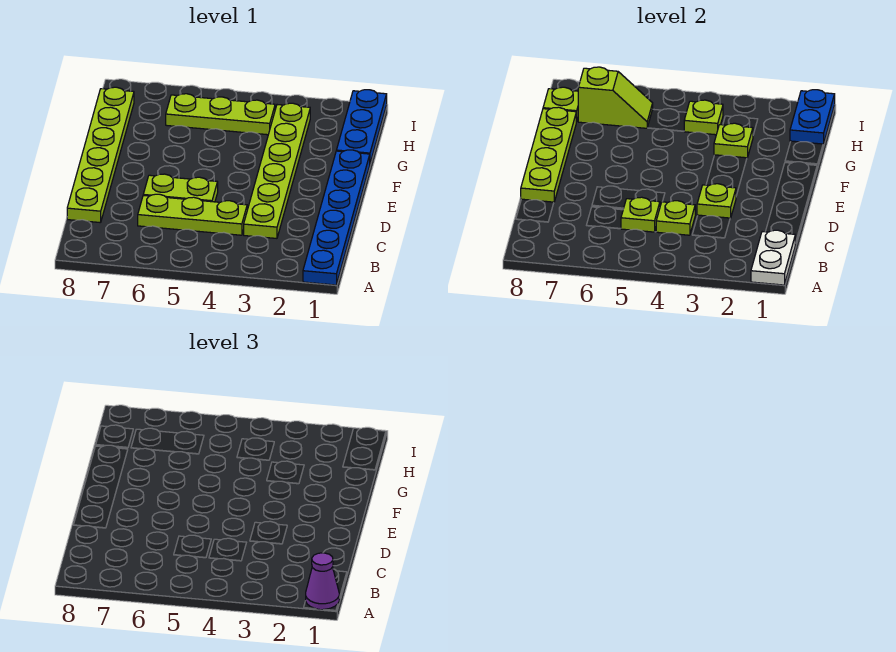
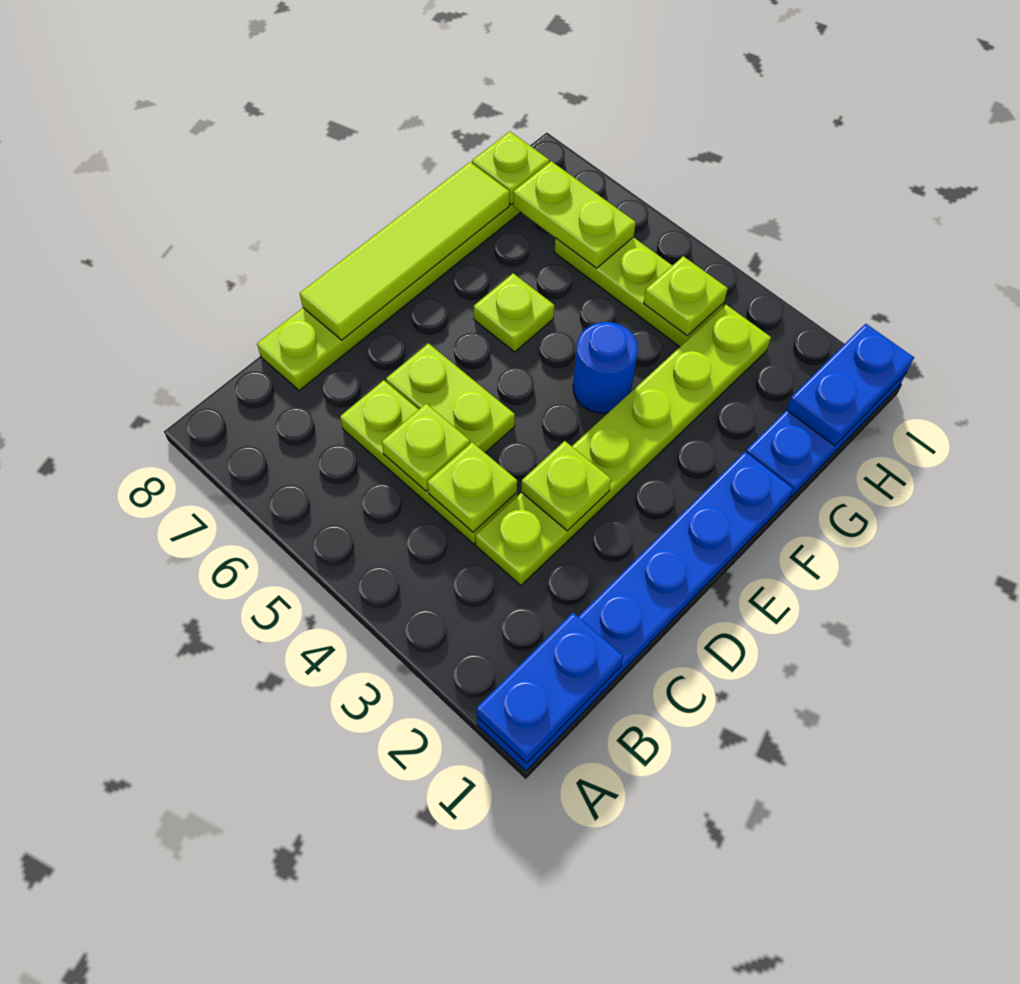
white 1x2 plate [751,230,795,285] -> blue 1x2 plate [477,613,623,763]
purple 1x1 cone [306,553,339,610] -> none
lime 1x4 plate [521,107,576,202] -> lime 1x4 tile [300,162,510,340]
none -> blue 1x1 round brick [573,322,638,413]
lime 1x1 plate [714,123,753,158] -> lime 1x1 plate moved to [474,273,554,352]
lime 1x2 slope [578,67,653,128] -> lime 1x2 plate [513,161,636,268]

